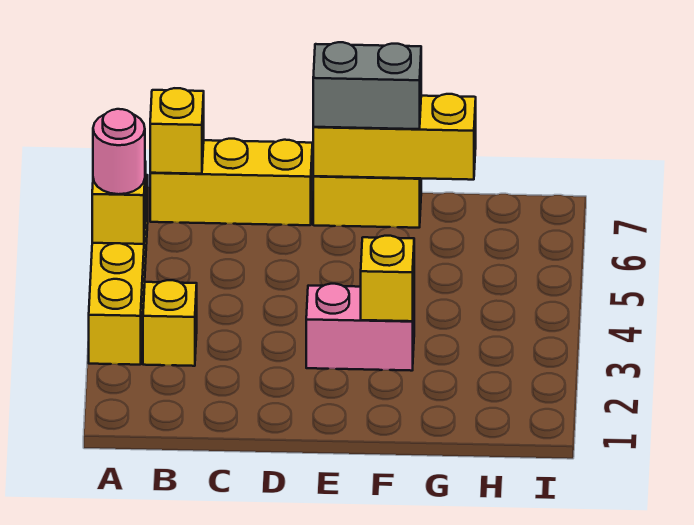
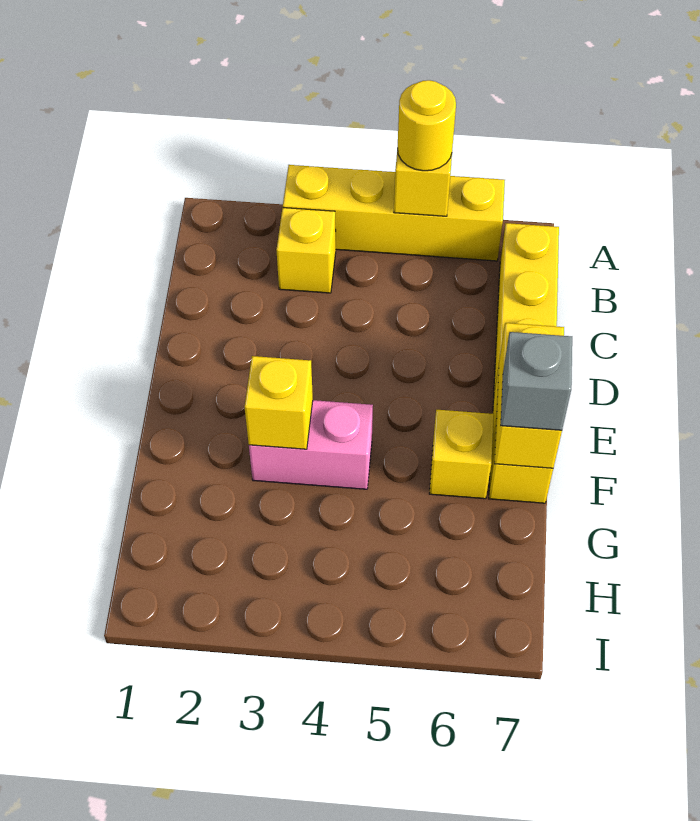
pink 1x1 round brick [93,109,145,194] -> yellow 1x1 round brick [398,80,456,171]
yellow 1x1 brick [150,88,204,174] -> yellow 1x1 brick moved to [429,410,494,499]
pink 1x2 brick [306,284,414,371] -> pink 1x2 brick turned to [249,400,373,489]
yellow 1x3 brick [313,94,476,180] -> yellow 1x2 brick [494,323,564,468]
grey 1x2 brick [313,42,421,129] -> grey 1x1 brick [501,332,572,430]

